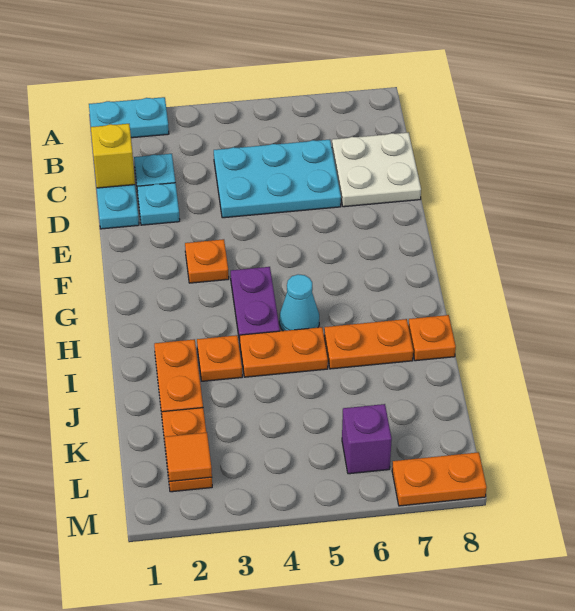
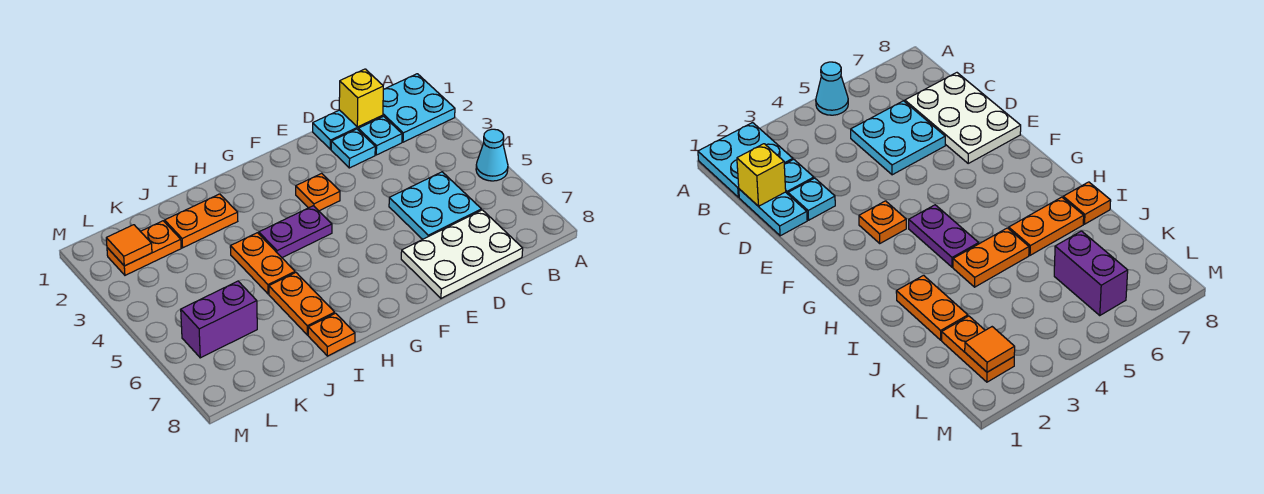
cyan 1x2 plate [89,97,169,138] -> cyan 2x2 plate [383,74,455,142]
cyan 2x3 plate [214,140,341,218] -> cyan 2x2 plate [389,172,481,239]
white 2x2 plate [332,132,421,207] -> white 2x3 plate [401,210,523,298]
cyan 1x1 cone [279,274,319,331] -> cyan 1x1 cone moved to [476,129,508,181]
orange 1x1 plate [197,335,242,381] -> none
purple 1x1 brick [342,404,392,474] -> purple 1x2 brick [181,281,257,358]
orange 1x2 plate [392,452,487,506] -> none

